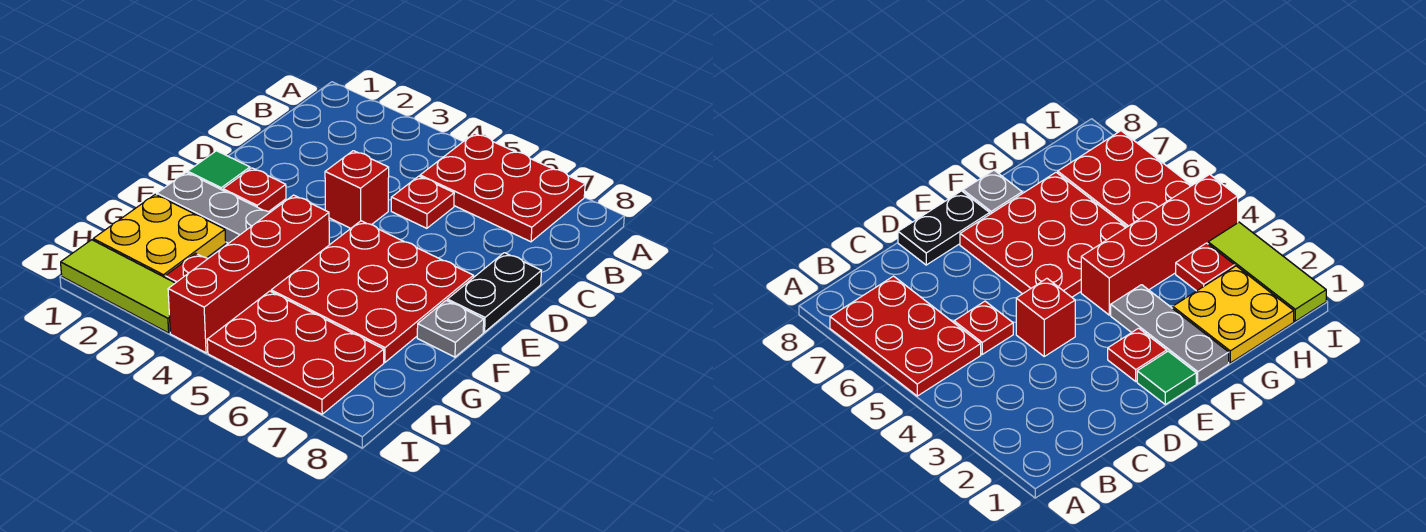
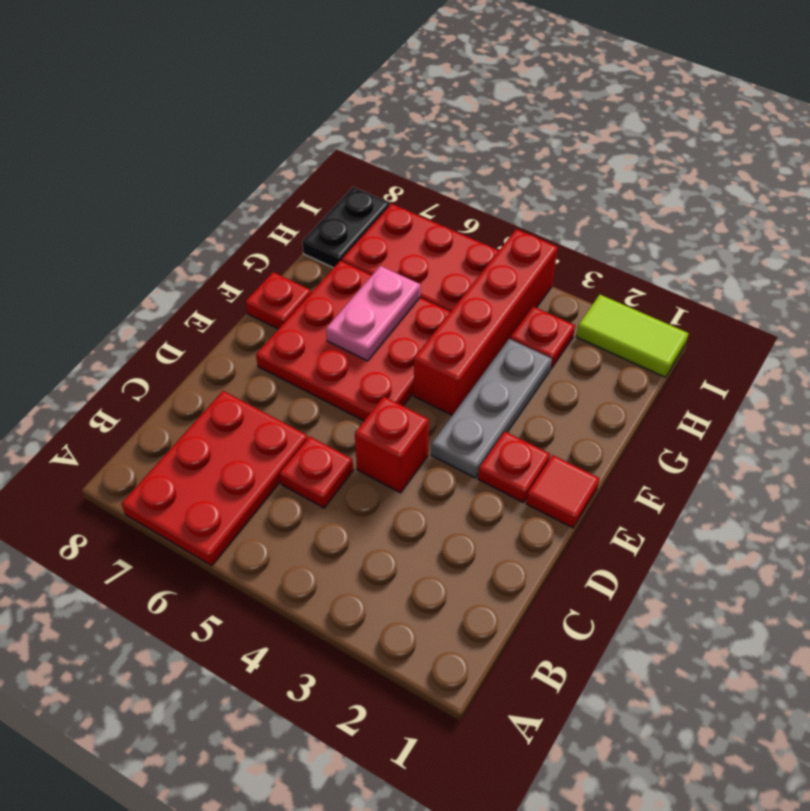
red 2x3 plate [420,133,585,242] -> red 2x3 plate turned to [121,391,308,566]
black 1x2 plate [447,253,541,332] -> black 1x2 plate moved to [302,187,390,268]
green 1x1 tile [188,151,250,190] -> red 1x1 tile [526,455,600,528]
grey 1x3 plate [157,172,270,243] -> grey 1x3 plate turned to [431,339,552,478]
none -> pink 1x2 plate [326,266,420,361]
grey 1x1 plate [417,300,484,357] -> red 1x1 plate [245,272,311,329]
yellow 2x2 plate [93,194,226,277] -> none
lime 1x3 tile [61,240,175,333] -> lime 1x2 tile [576,295,689,377]

